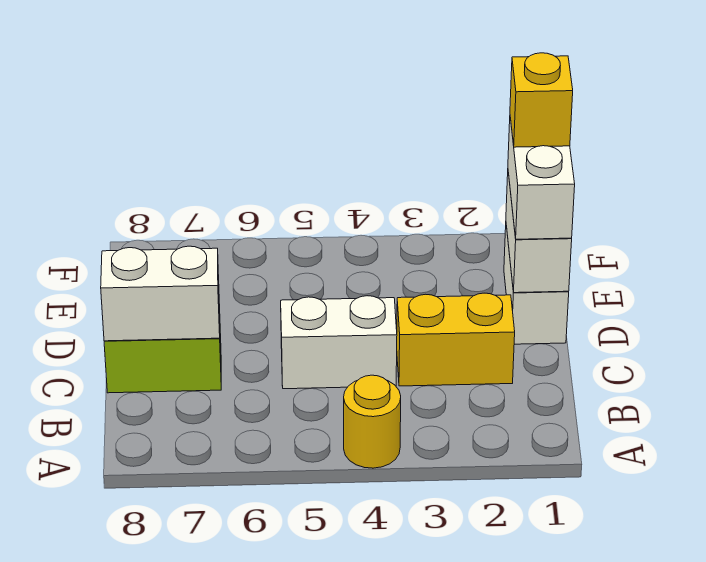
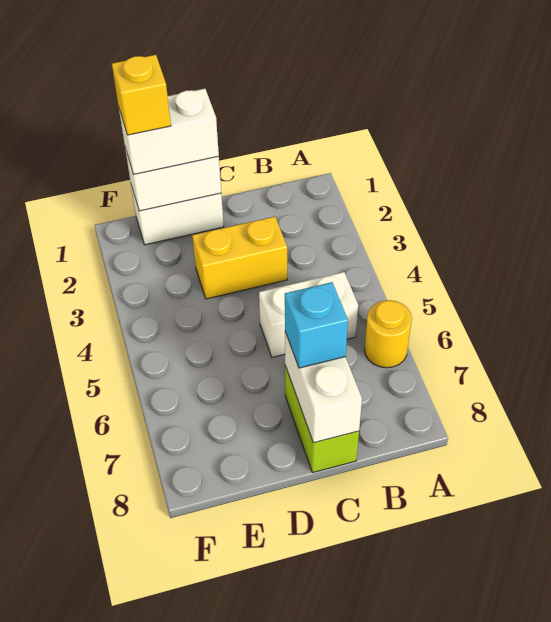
yellow 1x1 round brick [344,375,401,468] -> yellow 1x1 round brick moved to [364,300,412,368]
yellow 1x2 brick [397,293,515,386] -> yellow 1x2 brick turned to [192,217,287,299]
white 1x2 brick [281,296,397,389] -> white 1x2 brick turned to [259,272,358,357]
none -> cyan 1x1 brick [285,282,348,368]

